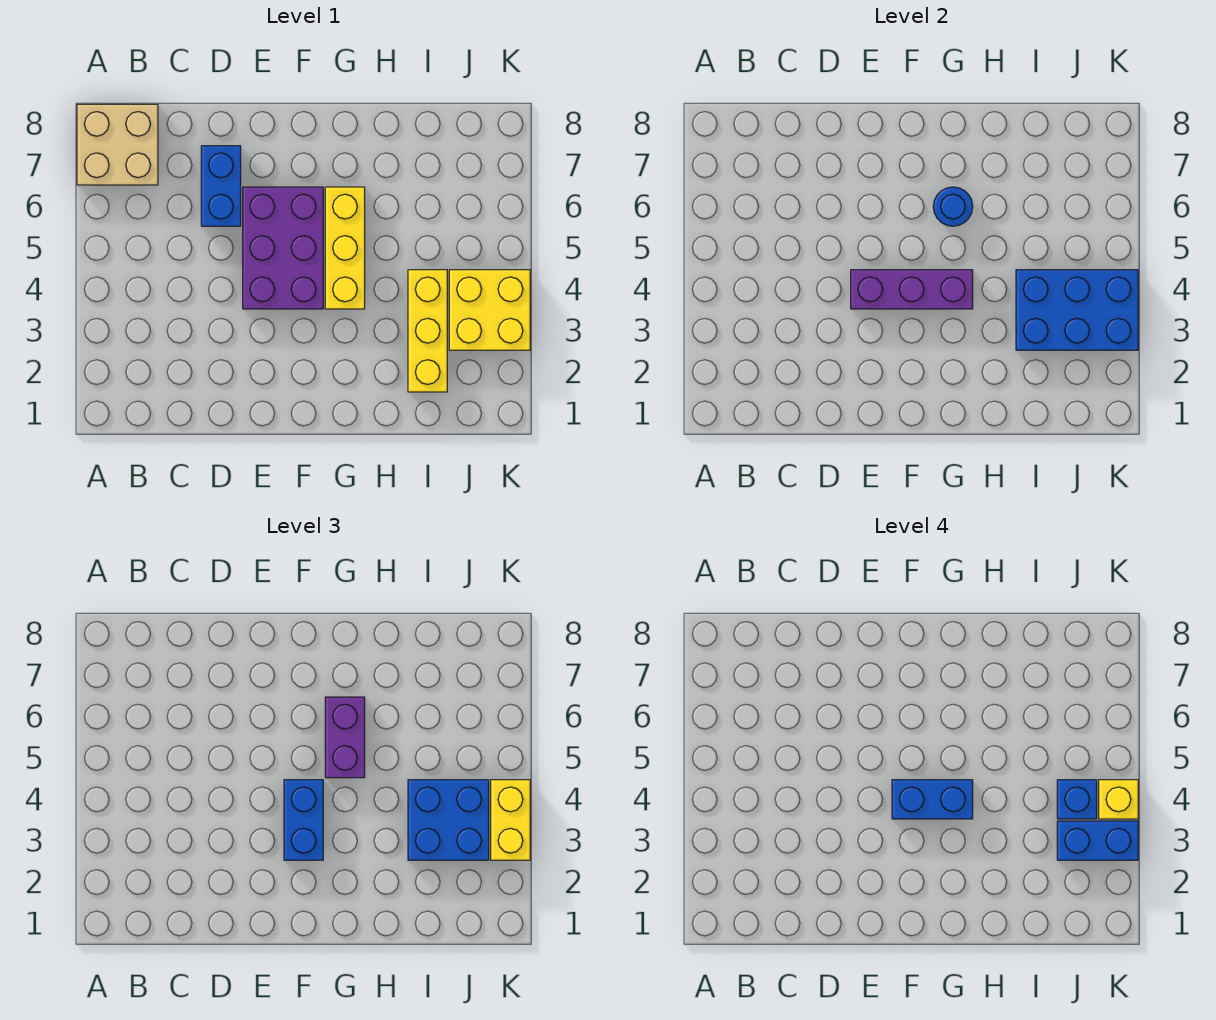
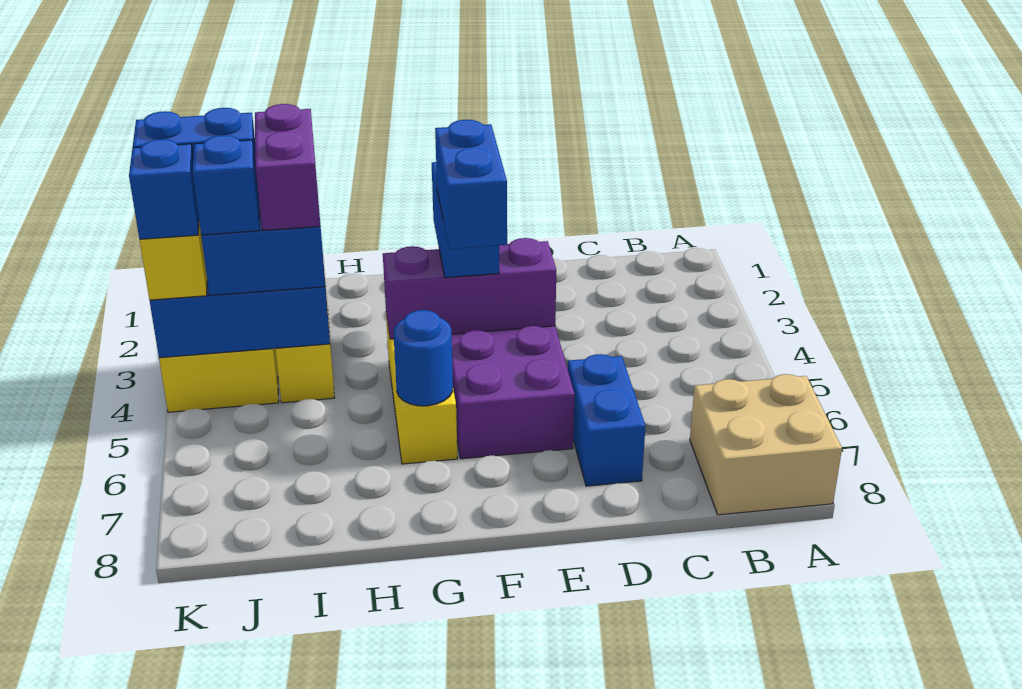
blue 1x2 brick [892,780,973,819] -> blue 1x2 brick turned to [435,120,507,249]
purple 1x2 brick [325,697,365,778] -> purple 1x2 brick moved to [255,104,320,230]
yellow 1x1 brick [1099,780,1138,819] -> blue 1x1 brick [129,139,199,239]

